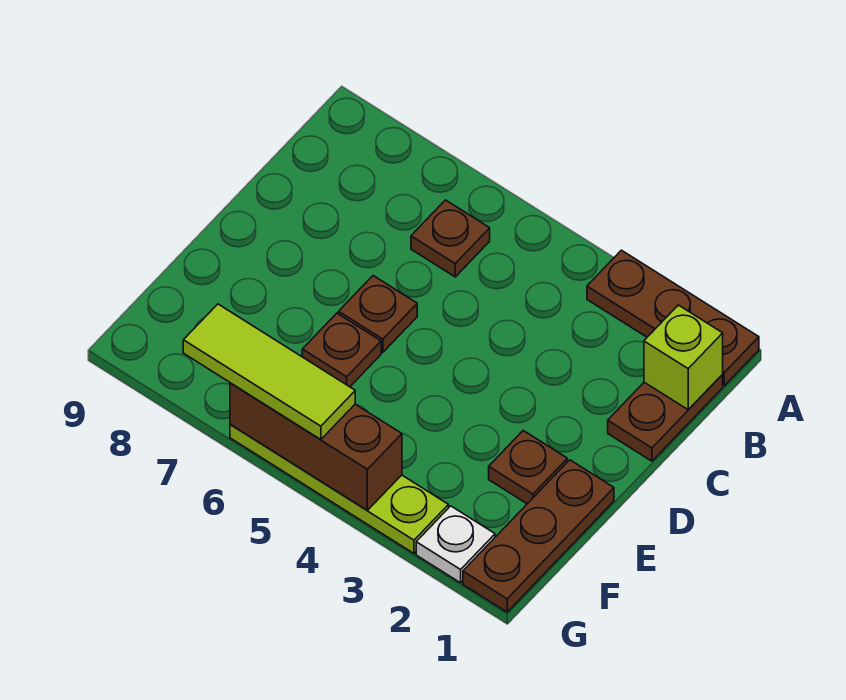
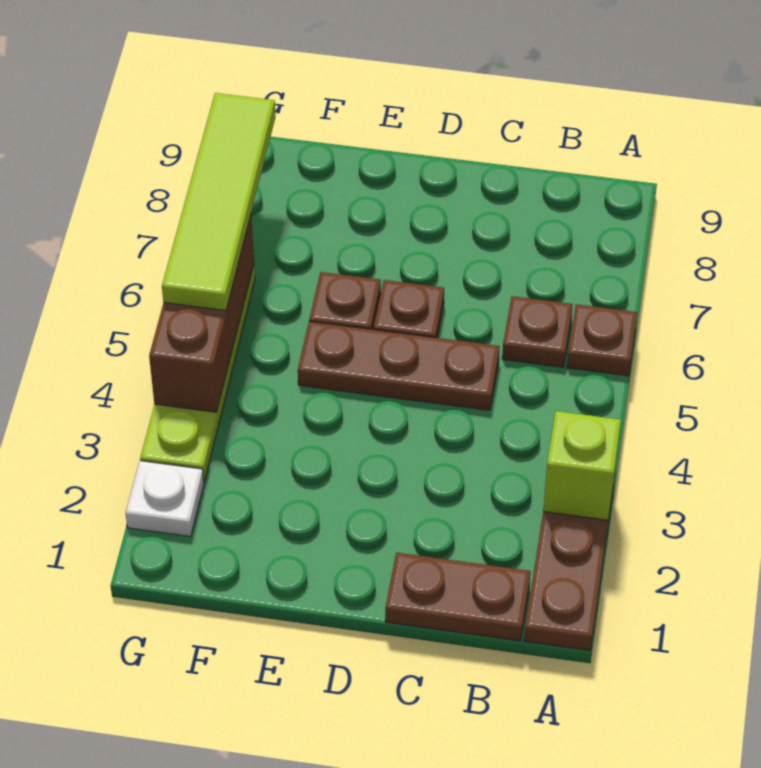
lime 1x1 brick [644,305,723,410] -> lime 1x1 brick moved to [543,411,621,520]
brown 1x3 plate [463,460,614,612] -> brown 1x3 plate moved to [298,321,500,410]
brown 1x1 plate [489,431,567,504] -> brown 1x1 plate moved to [567,304,637,376]
lime 1x3 tile [183,304,355,440] -> lime 1x4 tile [162,93,275,311]

